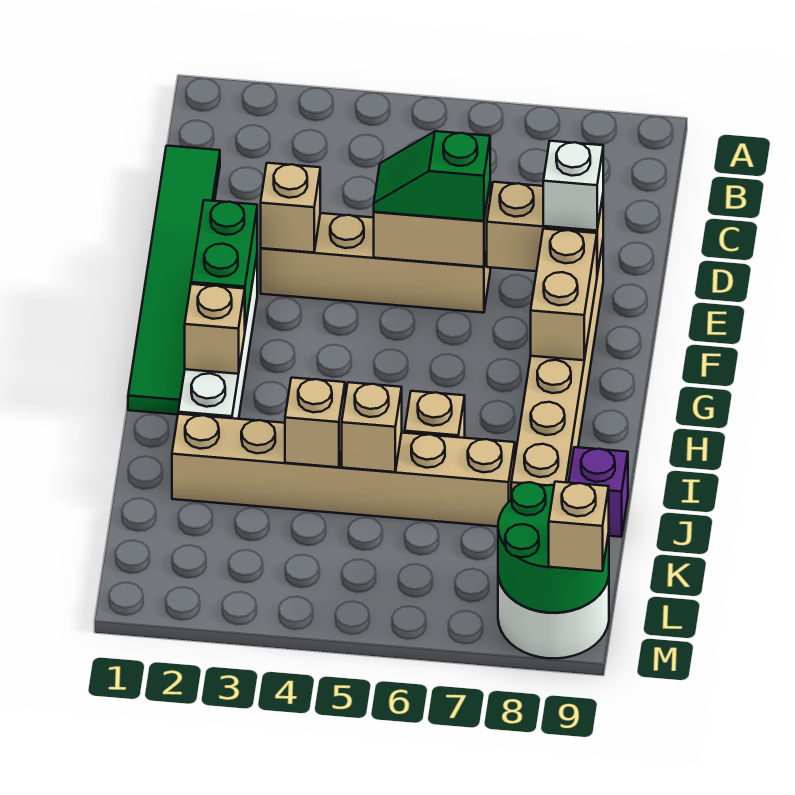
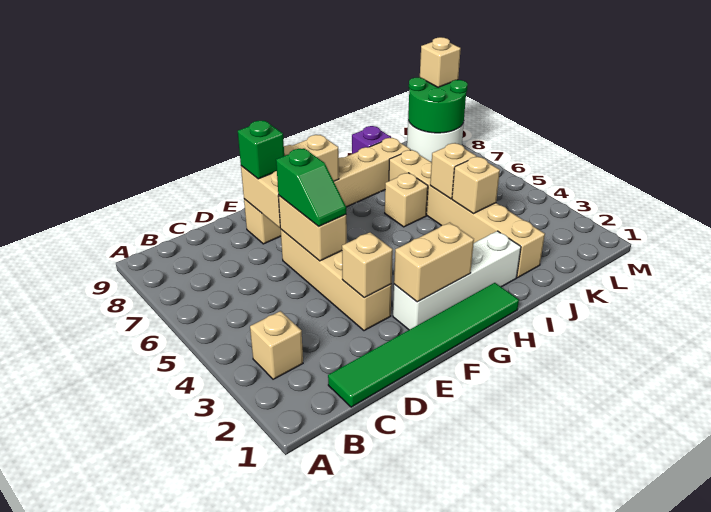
white 1x1 brick [543,141,603,231] -> green 1x1 brick [238,121,284,179]
green 1x2 brick [191,200,257,329] -> tan 1x2 brick [394,223,474,302]
tan 1x1 brick [185,284,245,374] -> tan 1x1 brick moved to [250,311,303,379]

